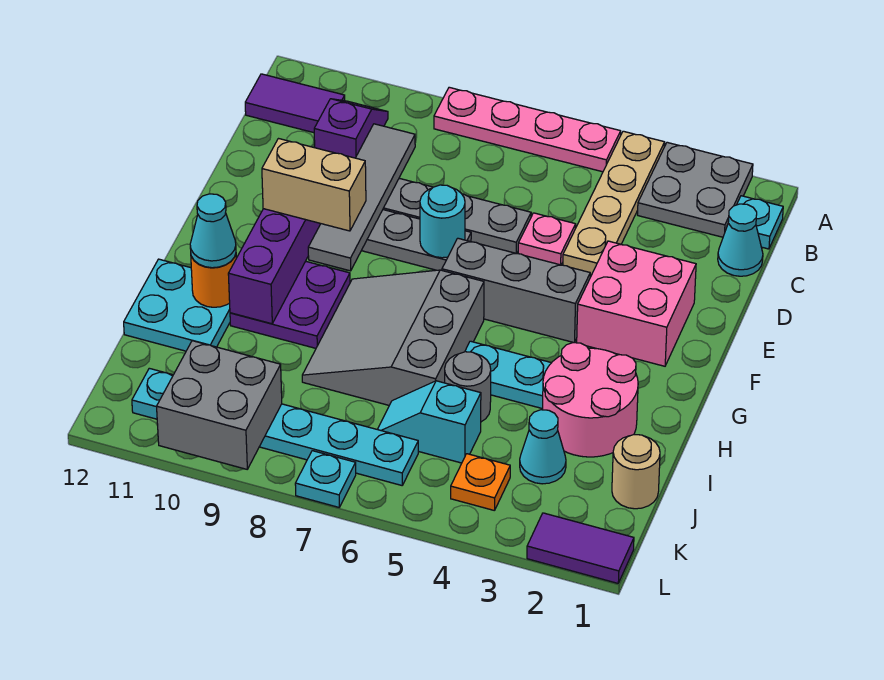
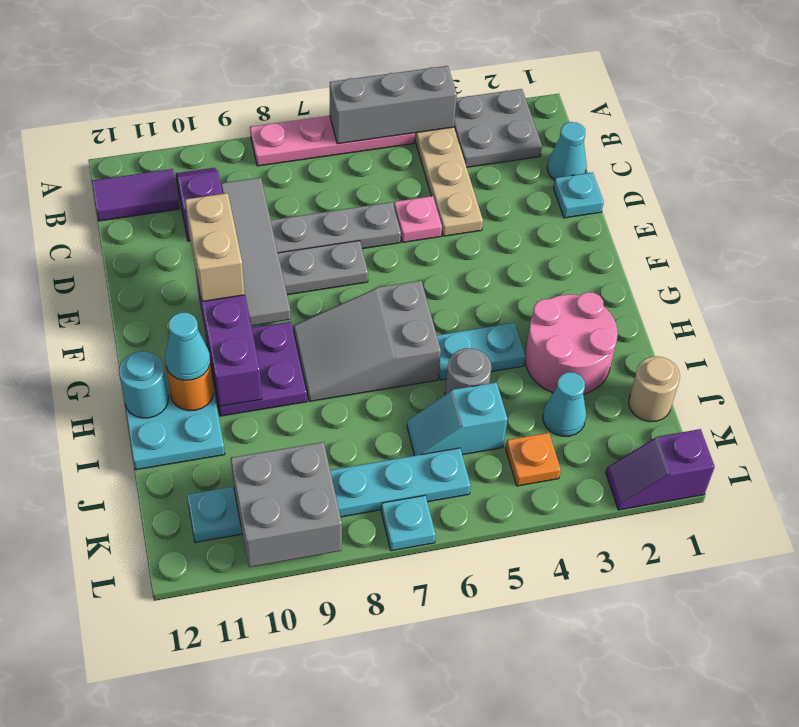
cyan 1x1 plate [737,196,783,249] -> cyan 1x1 plate moved to [554,172,604,218]
pink 2x2 brick [577,241,696,366] -> none
cyan 1x1 round brick [420,185,465,258] -> cyan 1x1 round brick moved to [119,351,168,418]
grey 1x3 brick [442,238,590,343] -> grey 1x3 brick moved to [330,66,457,144]
tan 1x2 brick [262,139,366,231] -> tan 1x2 brick turned to [185,193,245,302]
grey 3x3 slope [302,270,484,405] -> grey 2x3 slope [293,281,441,401]
purple 1x2 tile [527,513,634,583] -> purple 1x2 slope [606,429,715,510]

